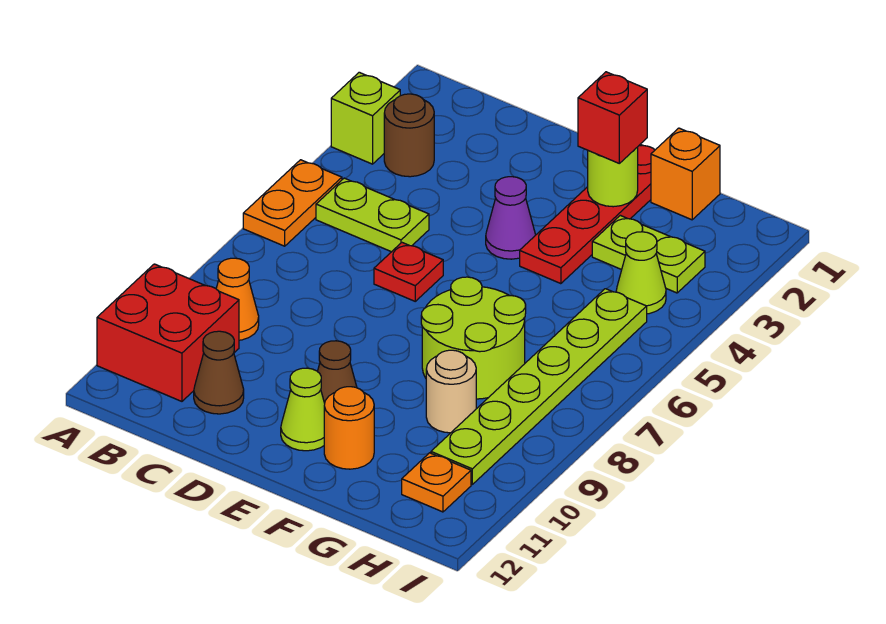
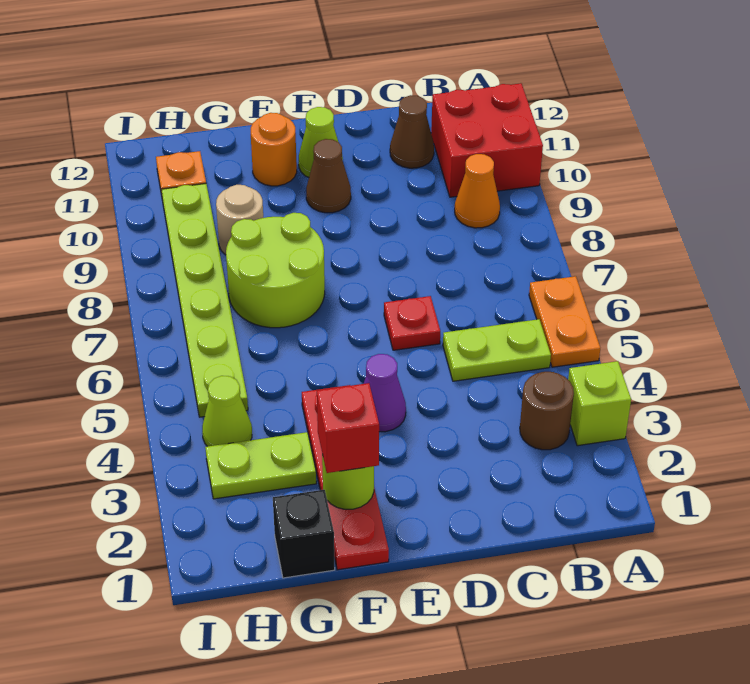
orange 1x1 brick [651,128,720,220] -> black 1x1 brick [273,490,335,578]

